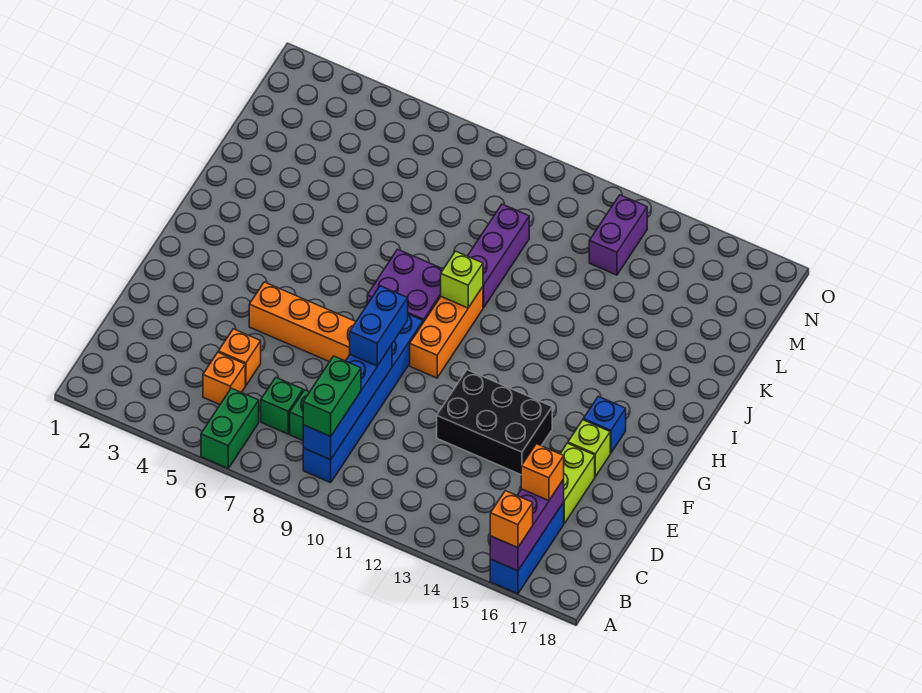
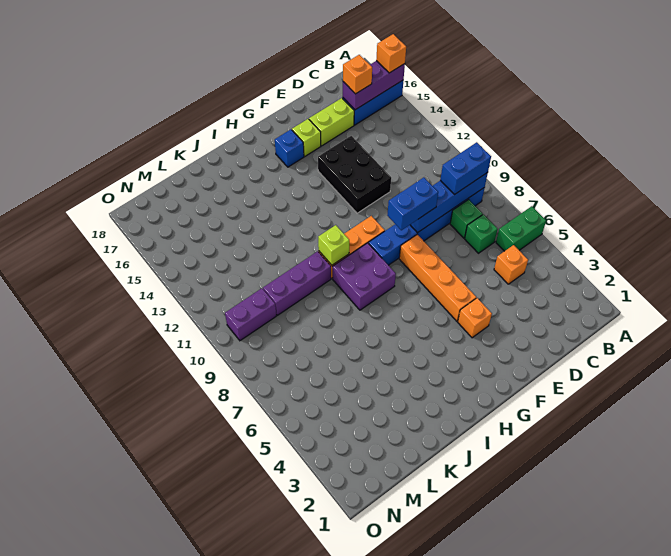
green 1x2 brick [303,356,361,436] -> blue 1x2 brick [440,142,491,194]
orange 1x1 brick [218,329,261,386] -> orange 1x1 brick moved to [458,298,492,338]
purple 1x2 brick [589,195,647,275] -> purple 1x2 brick moved to [225,288,276,341]

